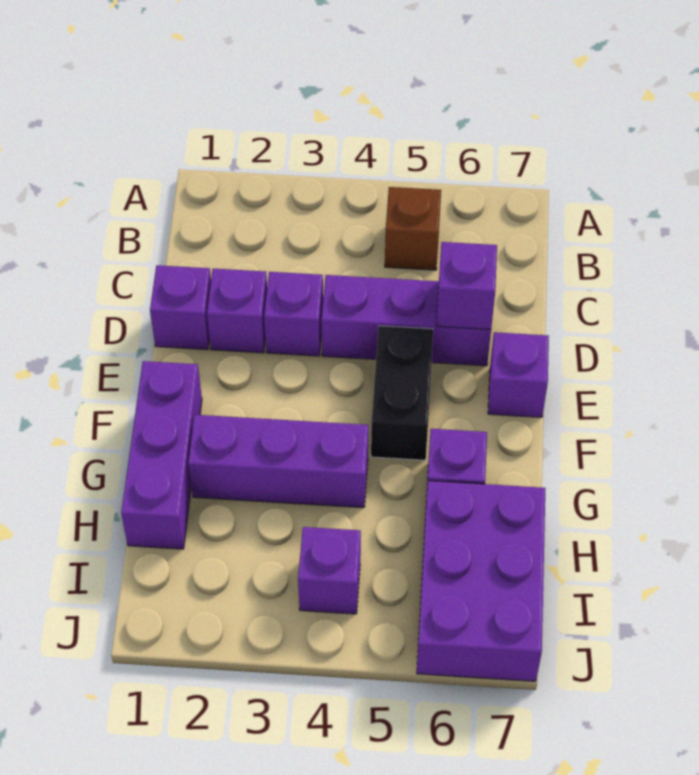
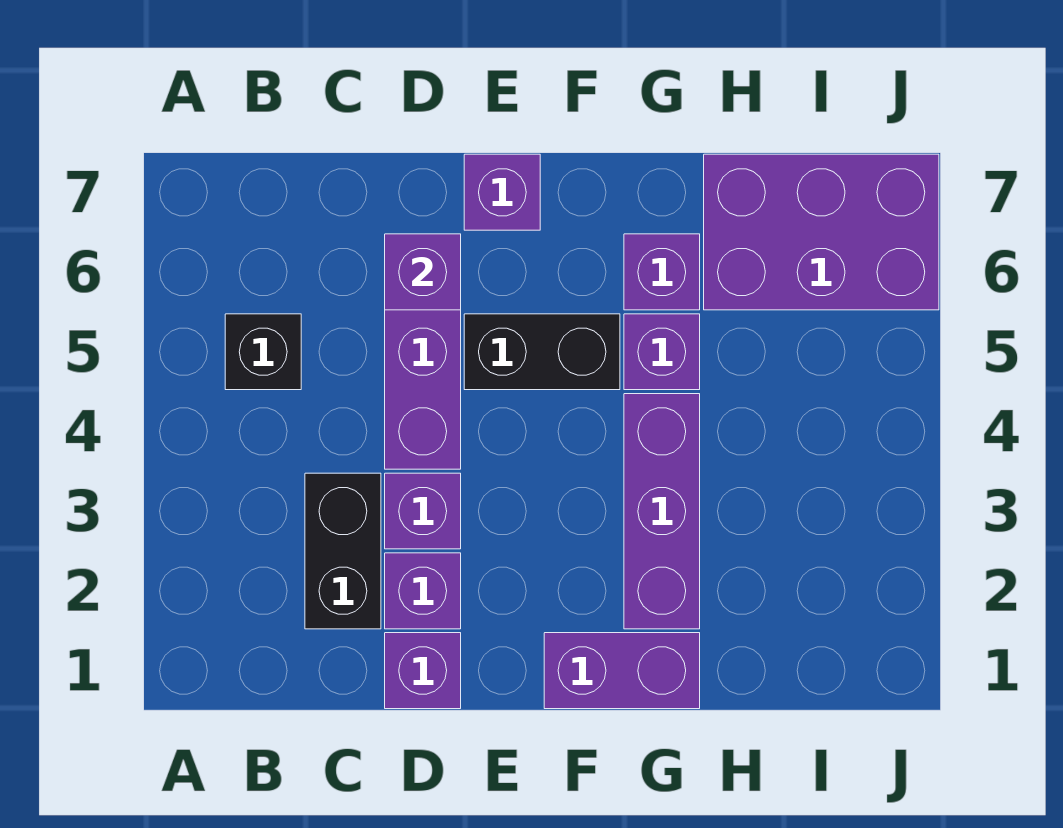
brown 1x1 brick [385,187,441,270] -> black 1x1 brick [225,314,301,390]
none -> black 1x2 brick [305,473,381,629]
purple 1x3 brick [121,361,202,549] -> purple 1x2 brick [544,633,700,709]
purple 1x1 brick [298,527,361,614] -> purple 1x1 brick moved to [624,314,700,390]

